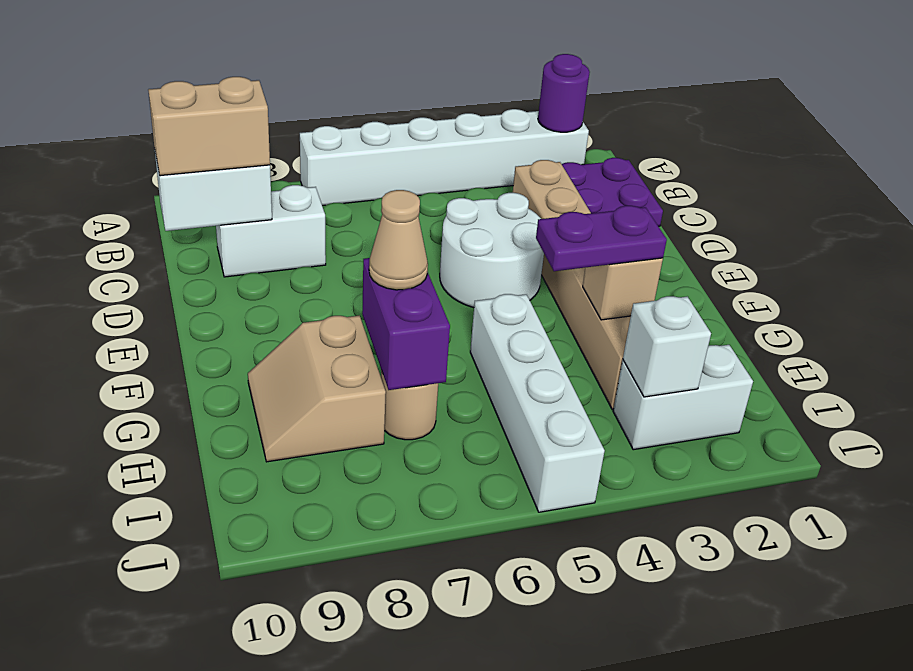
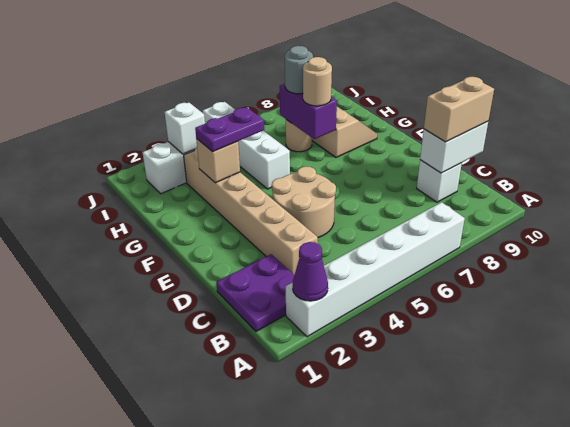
purple 1x1 round brick [538,54,590,132] -> purple 1x1 cone [293,242,328,301]
white 1x2 brick [216,185,326,277] -> white 1x1 brick [417,160,462,202]
white 2x2 round brick [440,193,544,308] -> tan 2x2 round brick [272,166,336,238]
tan 1x1 cone [369,190,428,290] -> tan 1x1 round brick [303,57,332,106]
none -> grey 1x1 round brick [285,46,313,94]

